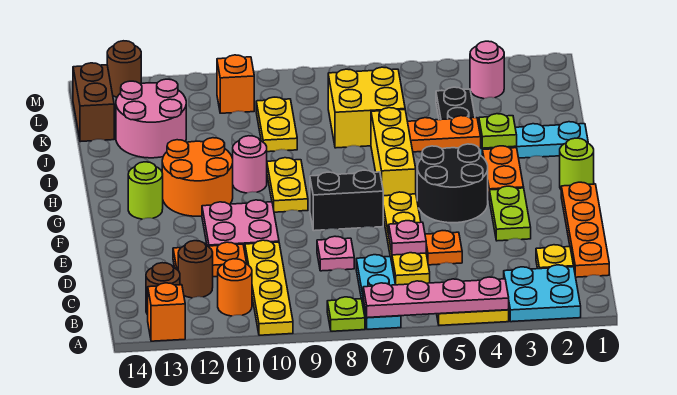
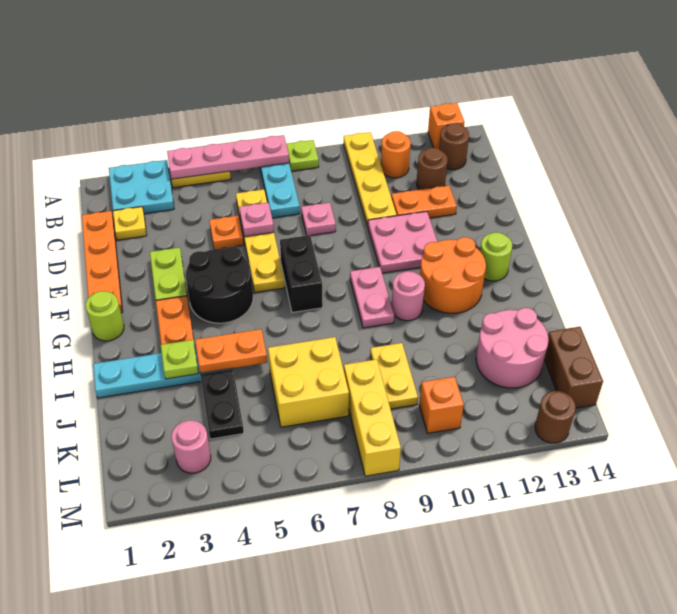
black 1x2 brick [310,170,383,231] -> black 1x2 brick turned to [280,235,323,312]
yellow 1x3 brick [371,108,416,196] -> yellow 1x3 brick moved to [344,359,401,476]
yellow 1x2 plate [267,158,308,212] -> pink 1x2 plate [350,267,394,328]

